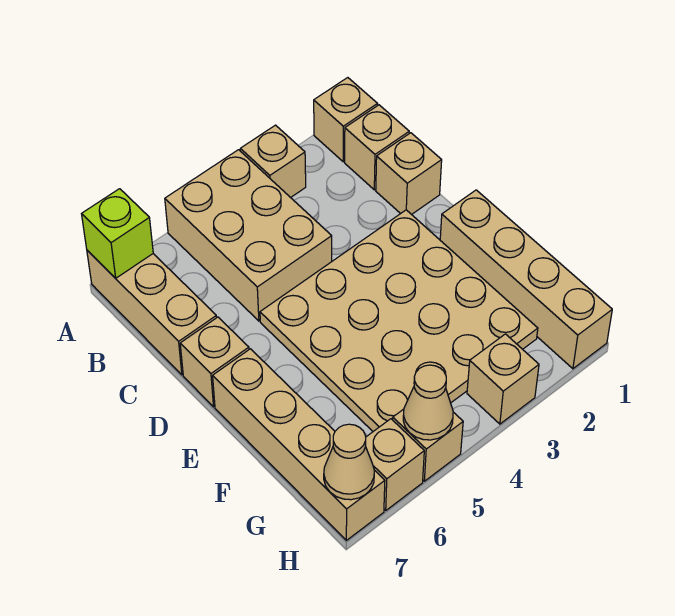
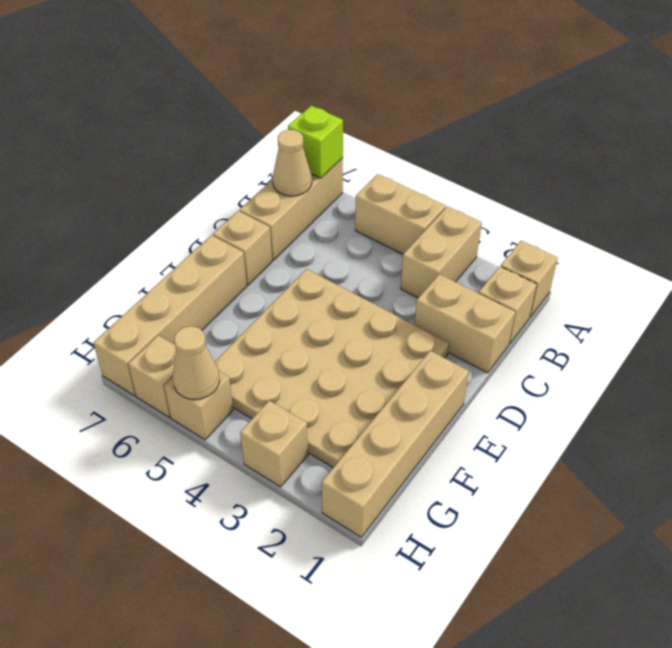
tan 1x1 brick [240,125,306,198] -> tan 1x2 brick [401,206,482,298]
tan 2x3 brick [165,150,332,321] -> tan 1x2 brick [355,174,445,254]
tan 1x1 brick [376,133,442,215] -> tan 1x2 brick [414,274,515,373]
tan 1x1 cone [324,424,374,500] -> tan 1x1 cone moved to [273,130,312,196]

